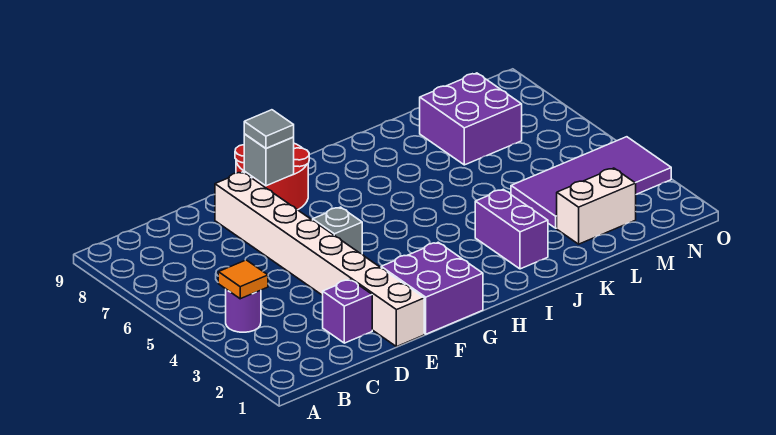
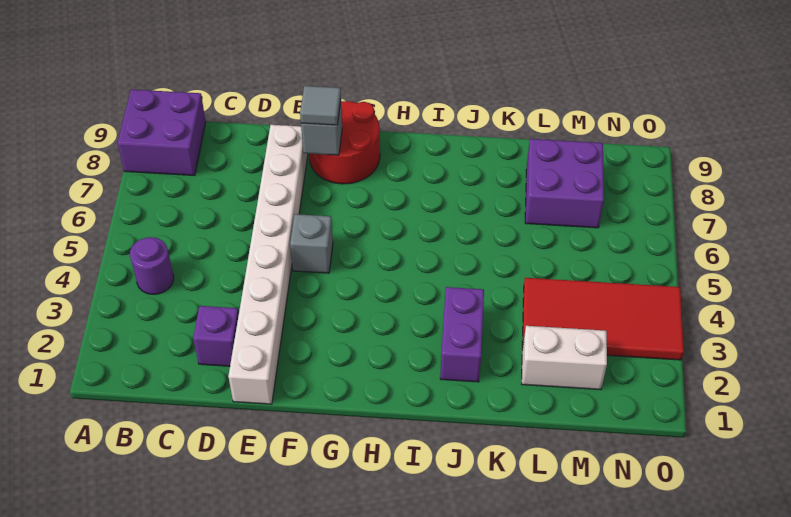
orange 1x1 tile [218,260,268,299] -> none
purple 2x2 brick [381,242,483,334] -> purple 2x2 brick moved to [118,89,206,175]
purple 2x4 tile [511,137,671,228] -> red 2x4 tile [522,278,684,360]

